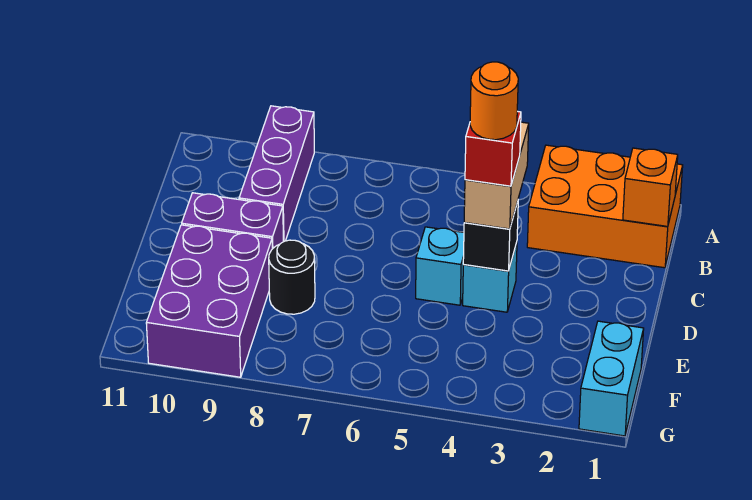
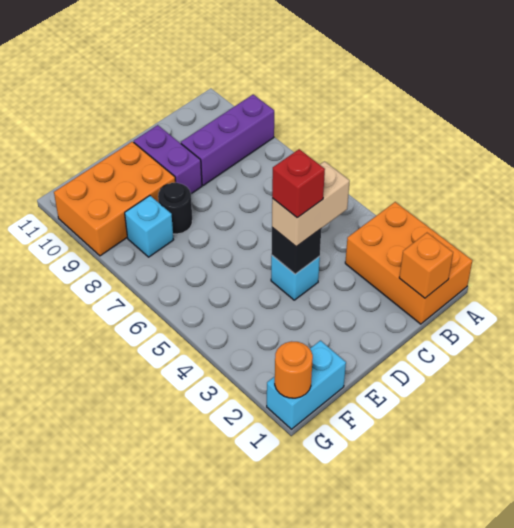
orange 1x1 round brick [470,62,518,140] -> orange 1x1 round brick moved to [275,341,313,398]
cyan 1x1 brick [416,227,464,305] -> cyan 1x1 brick moved to [125,196,173,257]
purple 2x3 brick [146,225,272,377] -> orange 2x3 brick [54,142,175,256]

